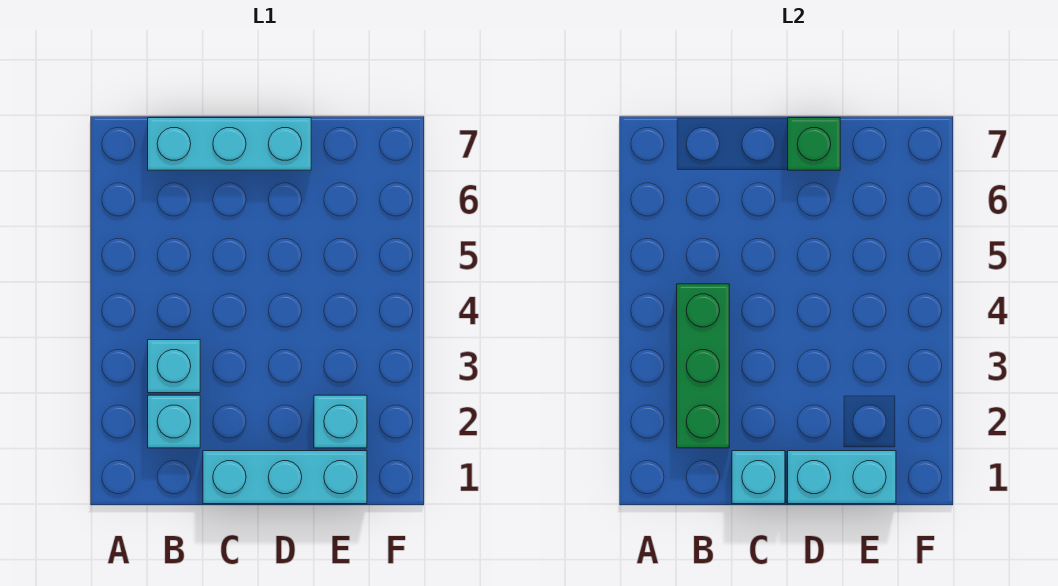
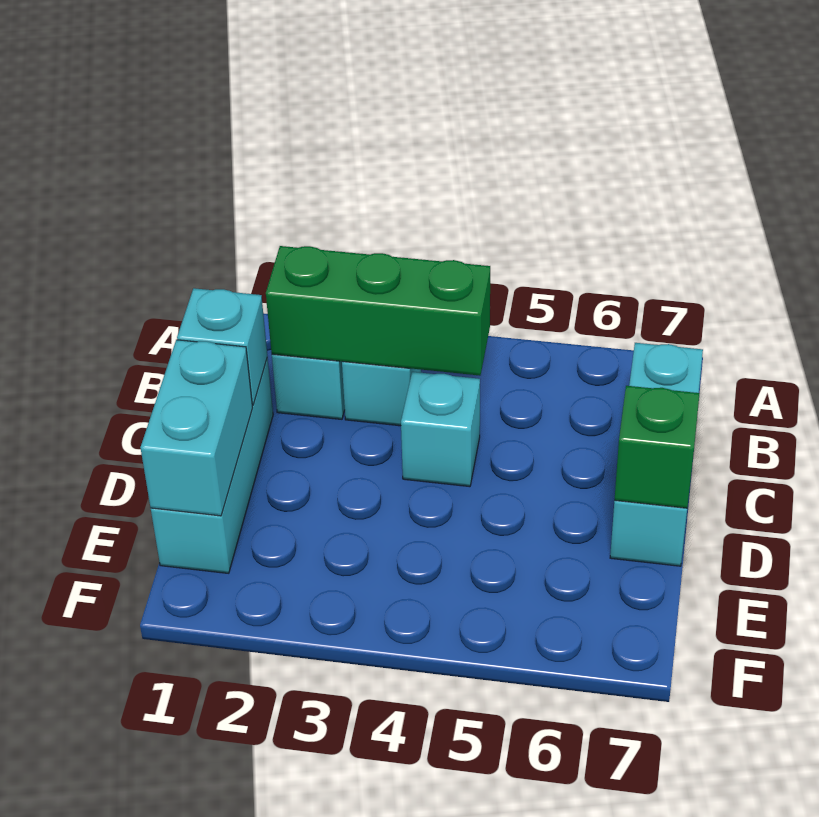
cyan 1x1 brick [314,395,367,448] -> cyan 1x1 brick moved to [401,372,480,487]

